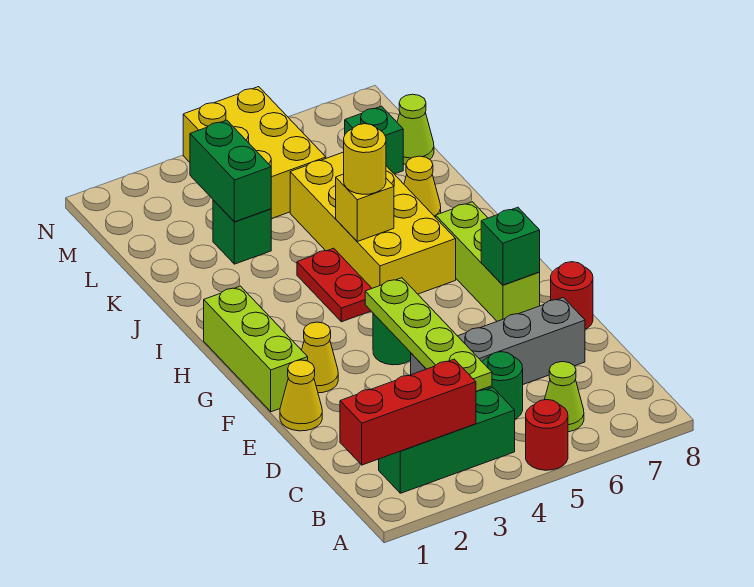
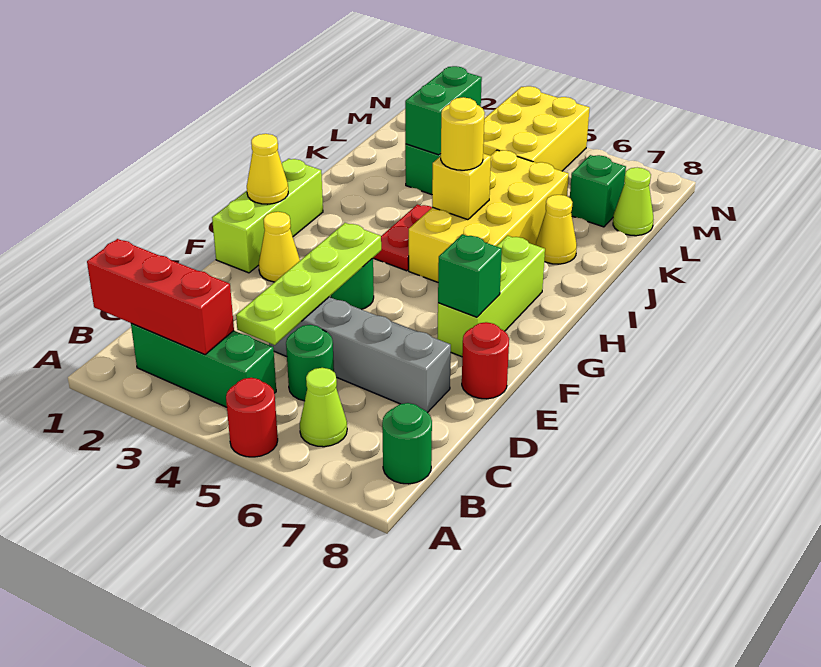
none -> green 1x1 round brick [382,403,432,484]
yellow 1x1 cone [280,360,322,431] -> yellow 1x1 cone moved to [247,134,288,204]

